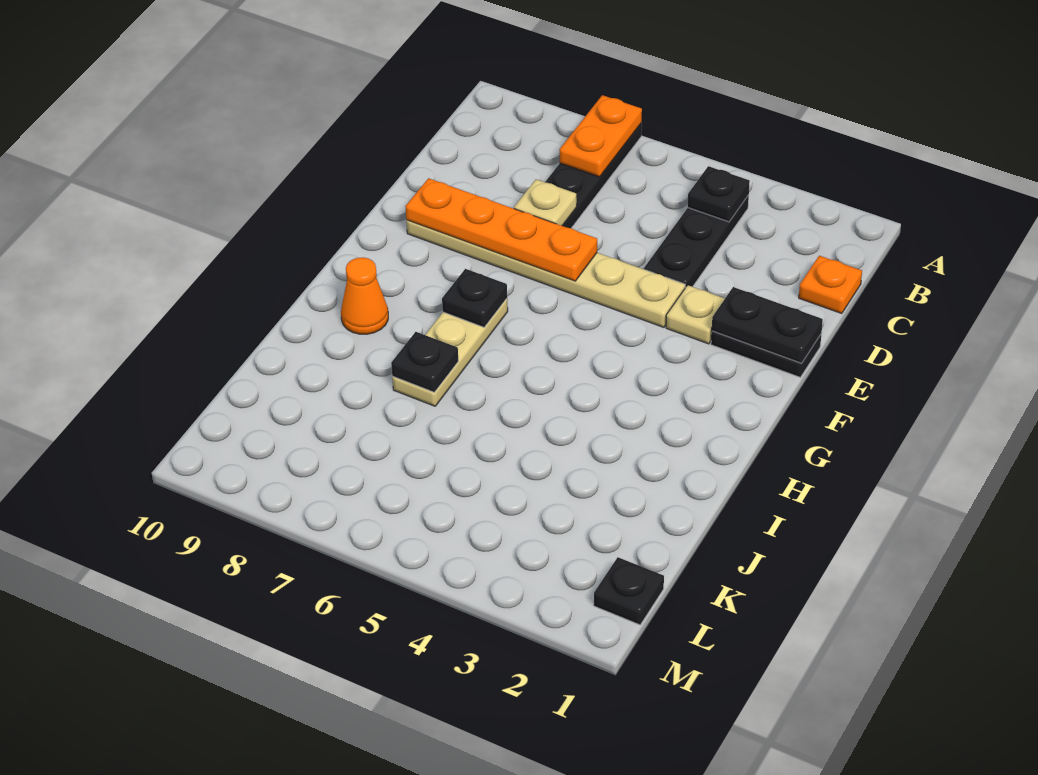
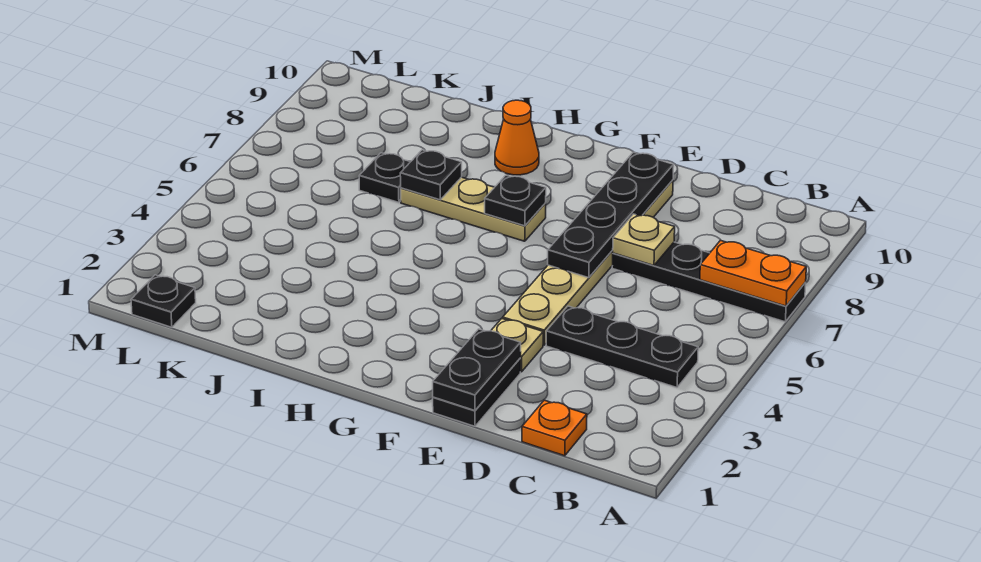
black 1x1 plate [688,166,750,222] -> black 1x1 plate moved to [359,153,410,202]
orange 1x4 plate [405,178,597,281] -> black 1x4 plate [548,152,674,278]

